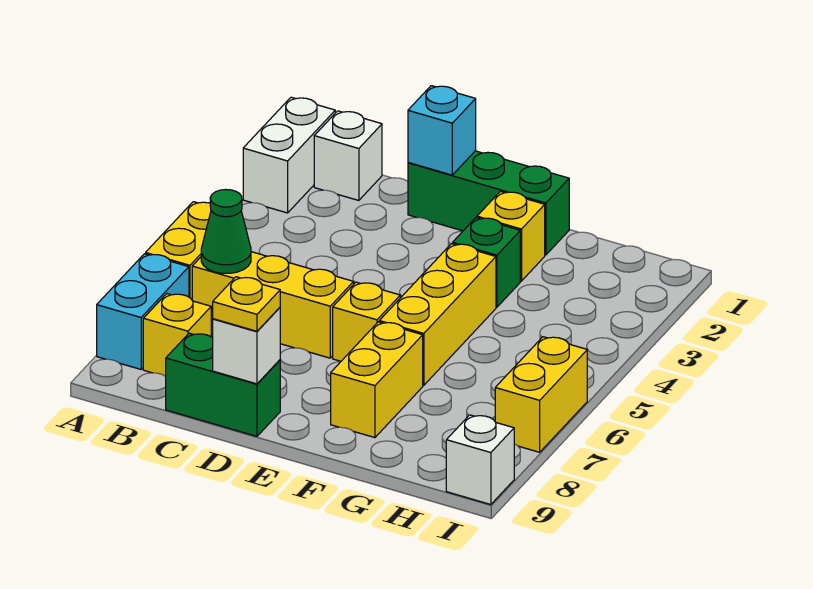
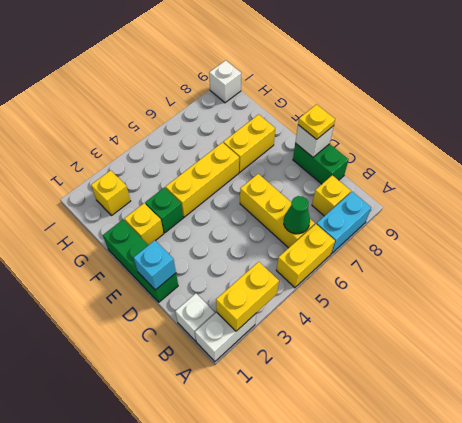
yellow 1x1 brick [333,282,400,361] -> yellow 1x1 brick moved to [91,170,130,215]
yellow 1x2 brick [495,337,587,452] -> yellow 1x2 brick moved to [216,262,279,331]

